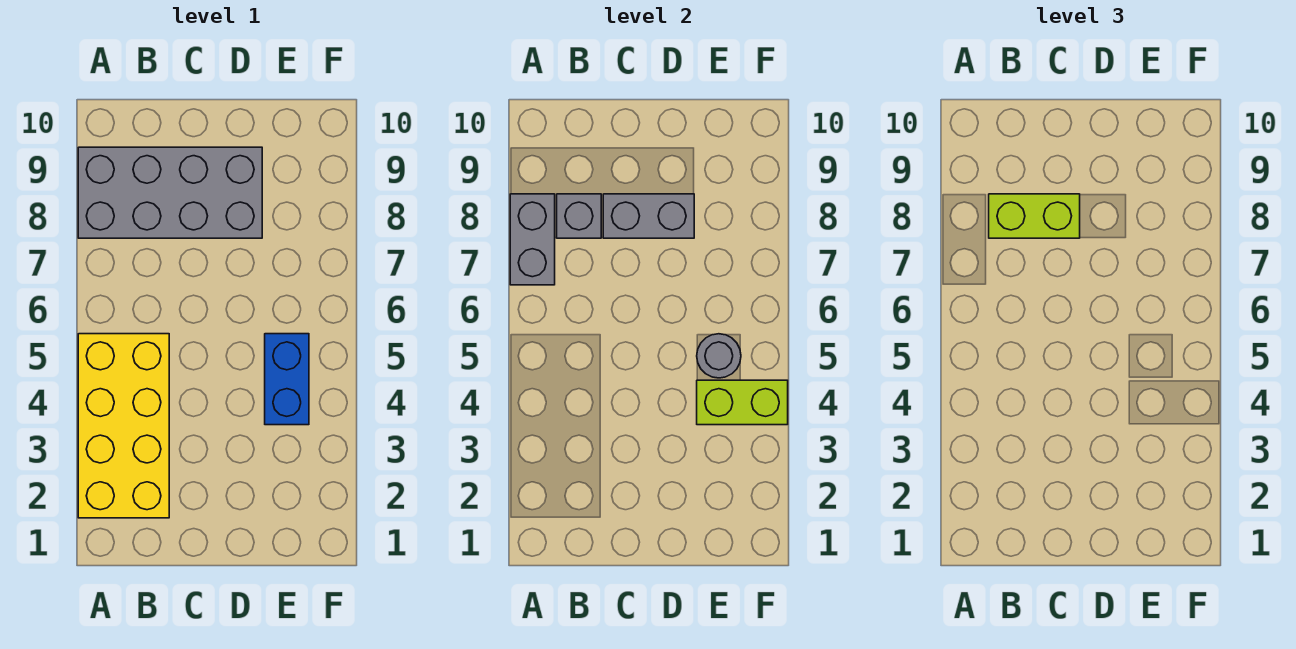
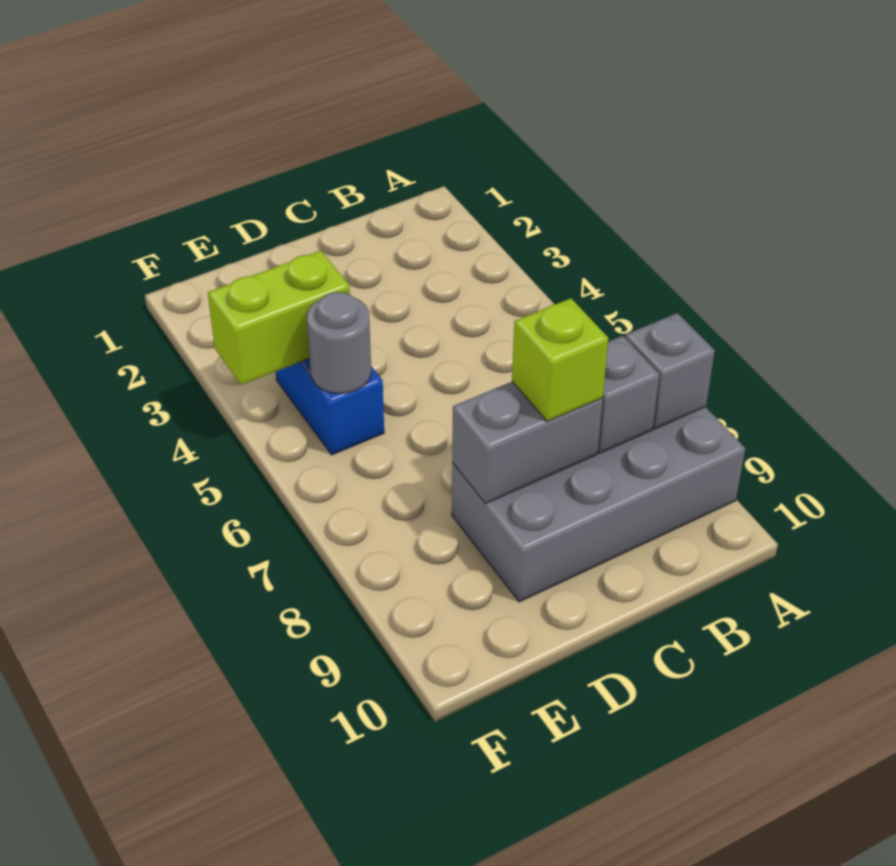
yellow 2x4 brick [78,334,169,518] -> none
grey 1x2 brick [510,194,555,285] -> grey 1x1 brick [625,313,715,429]
lime 1x2 brick [989,194,1080,238] -> lime 1x1 brick [512,298,608,421]

